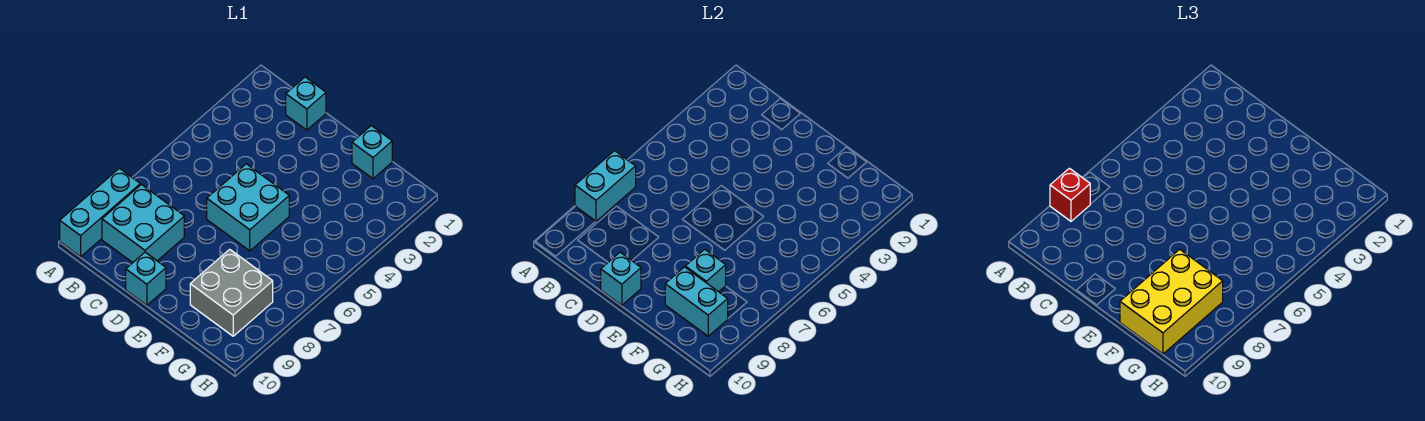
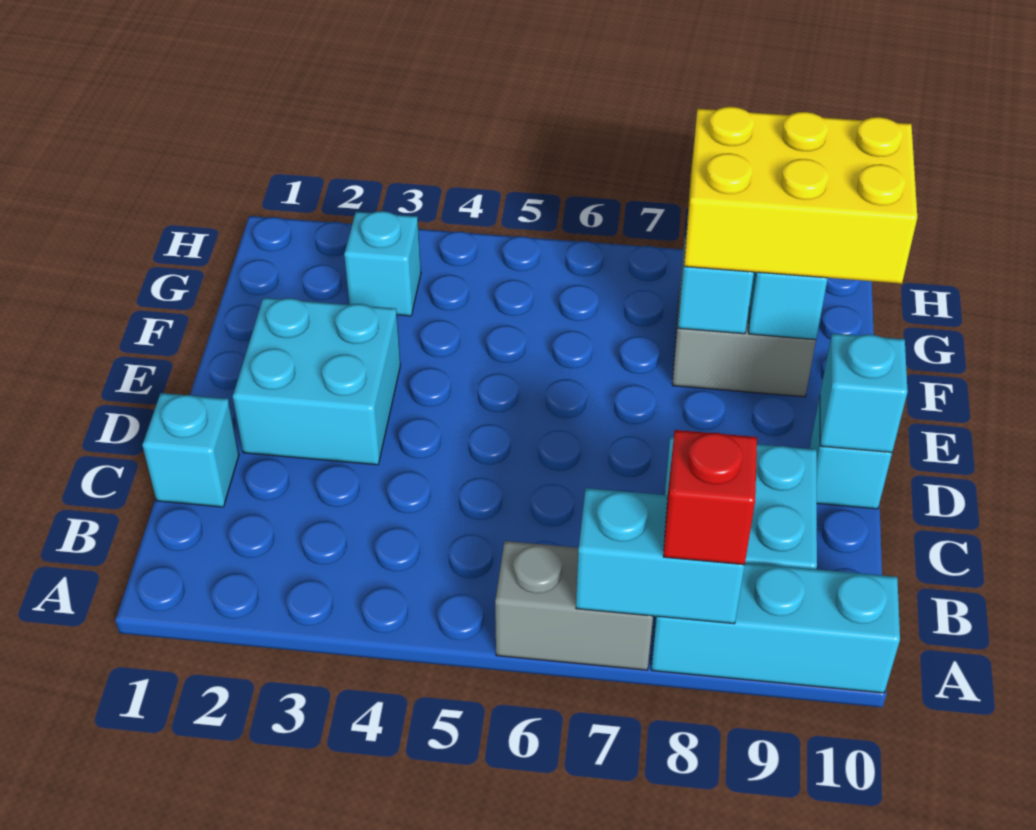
none -> grey 1x2 brick [495,541,653,670]
cyan 2x2 brick [207,164,289,251] -> cyan 2x2 brick moved to [233,298,400,465]
cyan 1x1 brick [352,126,392,179] -> cyan 1x1 brick moved to [344,211,421,316]

